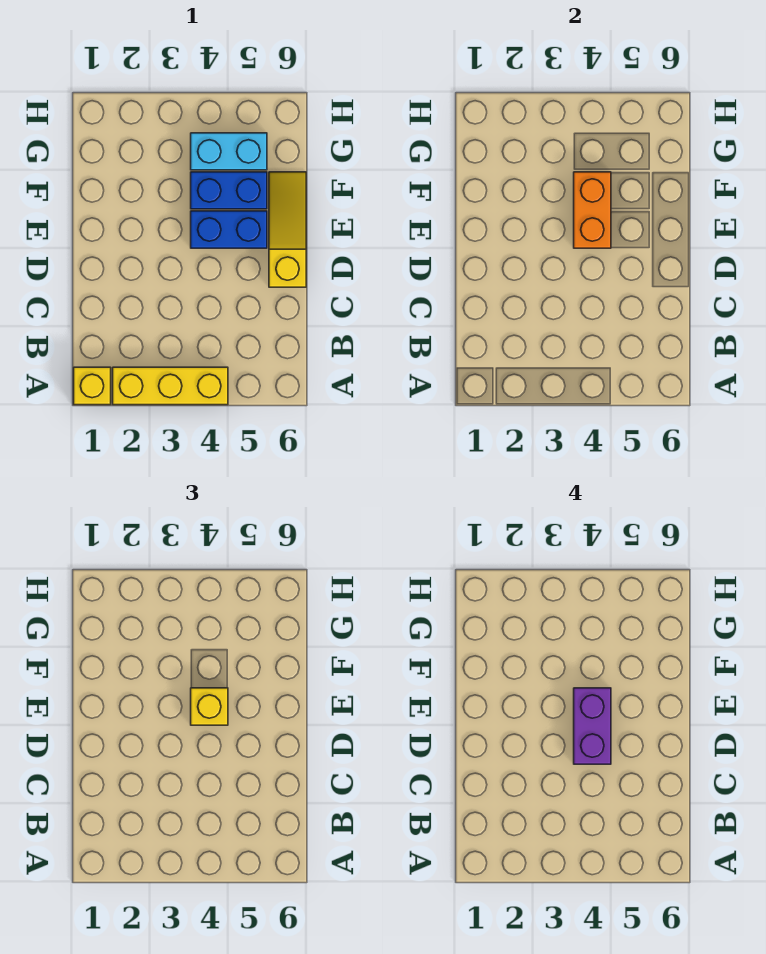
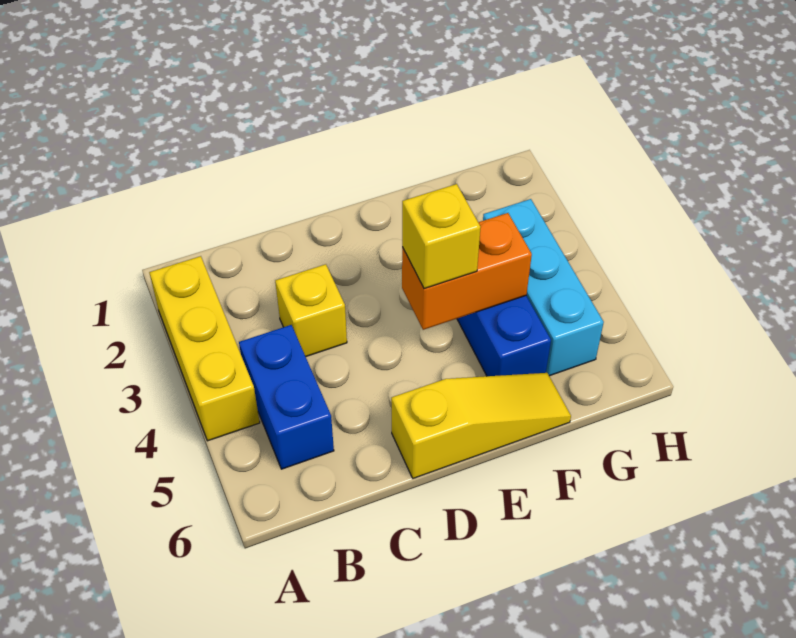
yellow 1x1 brick [74,367,111,405] -> yellow 1x1 brick moved to [275,264,347,357]
purple 1x2 brick [574,688,611,764] -> none
blue 1x2 brick [191,211,267,248] -> blue 1x2 brick moved to [239,325,334,469]
cyan 1x2 brick [191,133,267,170] -> cyan 1x3 brick [483,199,604,376]

